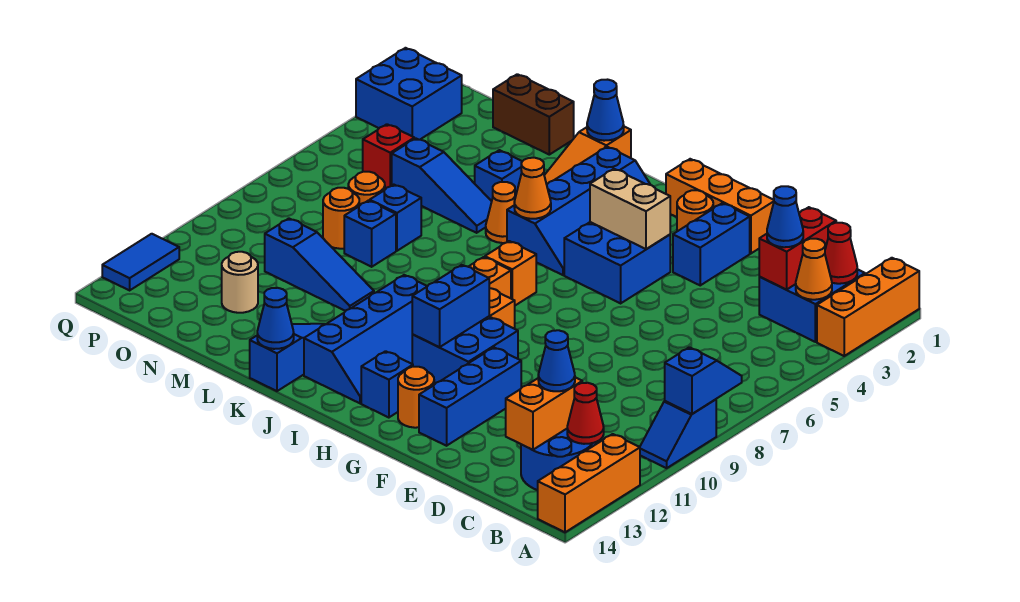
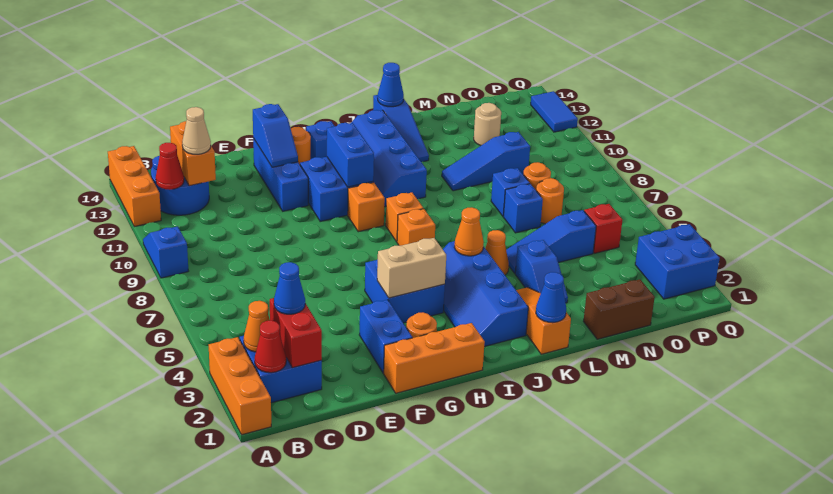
blue 1x2 slope [665,347,742,414] -> blue 1x2 slope moved to [253,104,298,167]
blue 1x1 cone [538,330,575,391] -> tan 1x1 cone [182,107,211,154]

